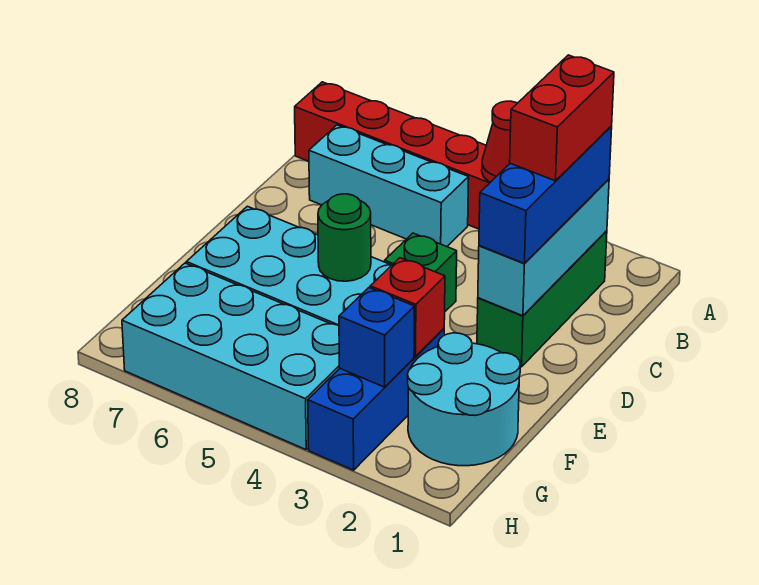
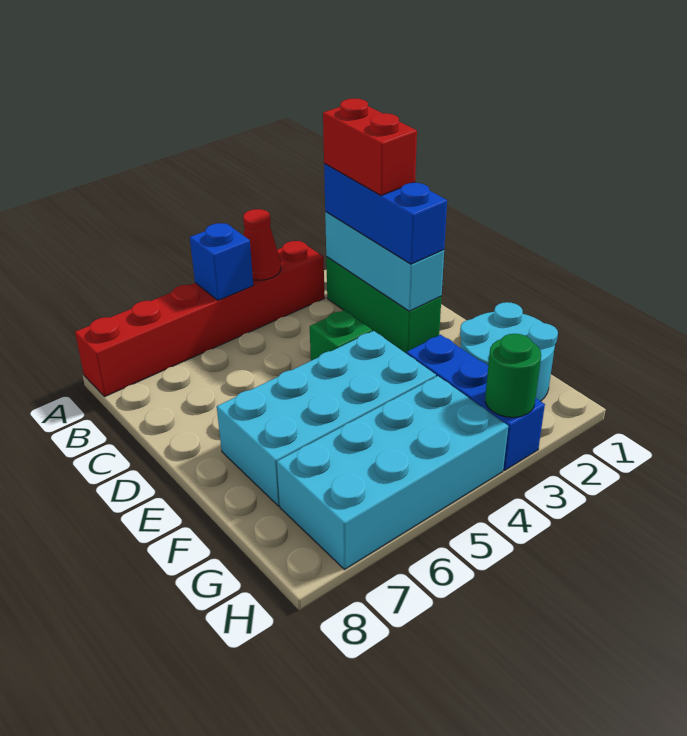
cyan 1x3 brick [309,125,469,247] -> none
green 1x1 round brick [318,194,371,281] -> green 1x1 round brick moved to [485,334,541,417]
red 1x1 brick [370,258,445,356] -> none
blue 1x1 brick [339,288,414,387] -> blue 1x1 brick moved to [190,223,253,300]

